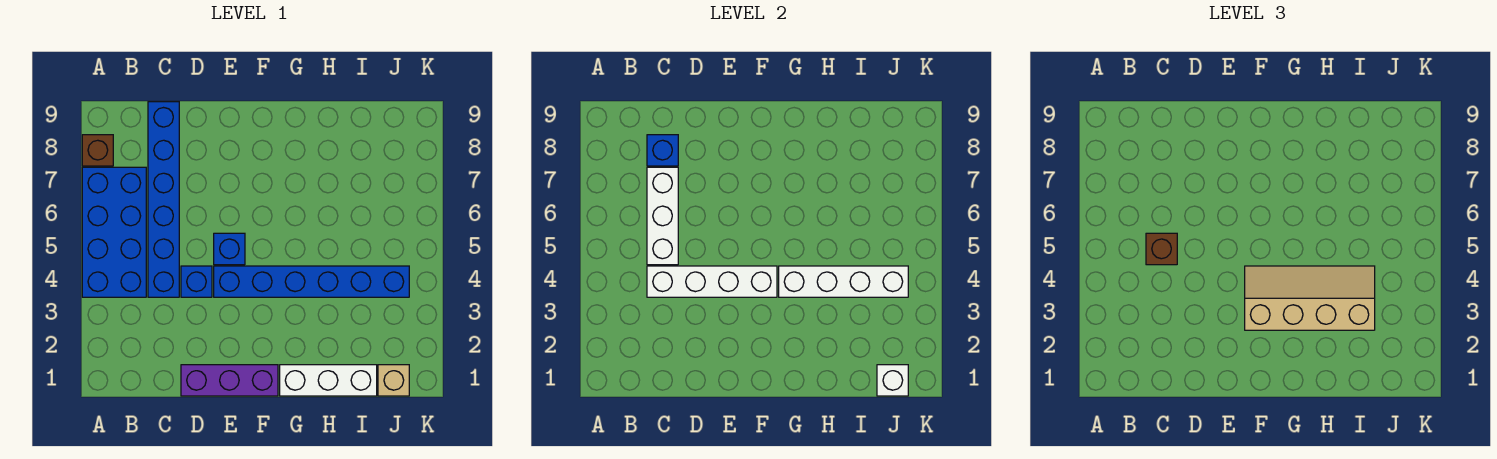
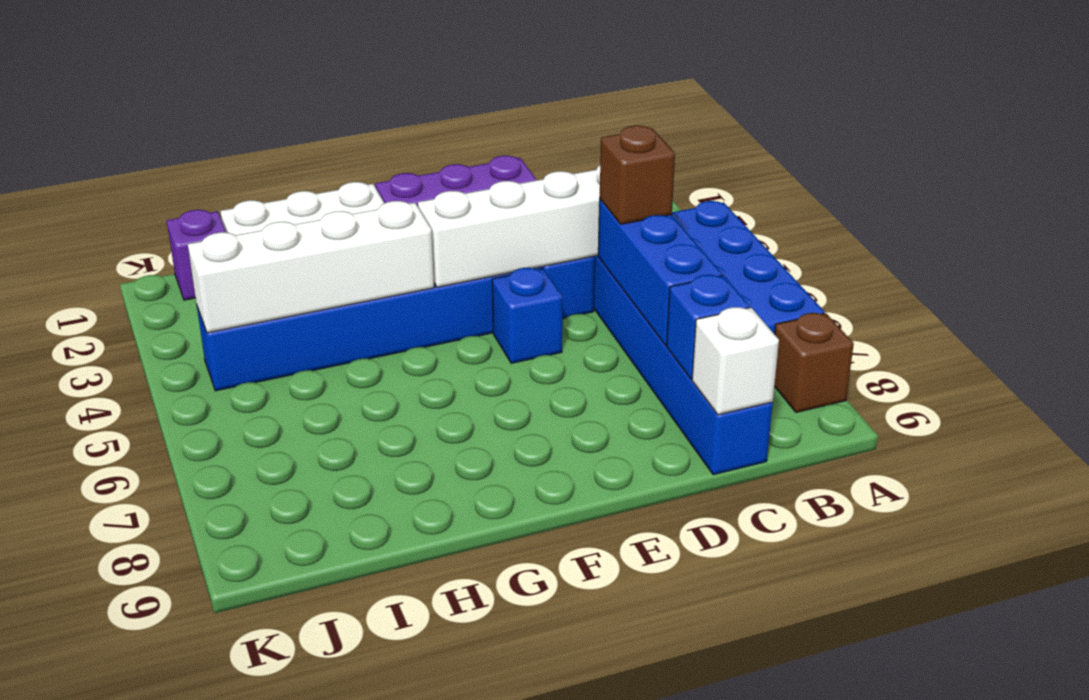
white 1x3 brick [647,167,678,265] -> blue 1x3 brick [598,199,722,346]
tan 2x4 slope [1245,266,1375,330] -> none
tan 1x1 brick [378,365,409,396] -> purple 1x1 brick [167,210,226,300]
white 1x1 brick [877,365,908,396] -> white 1x1 brick moved to [692,307,779,415]

